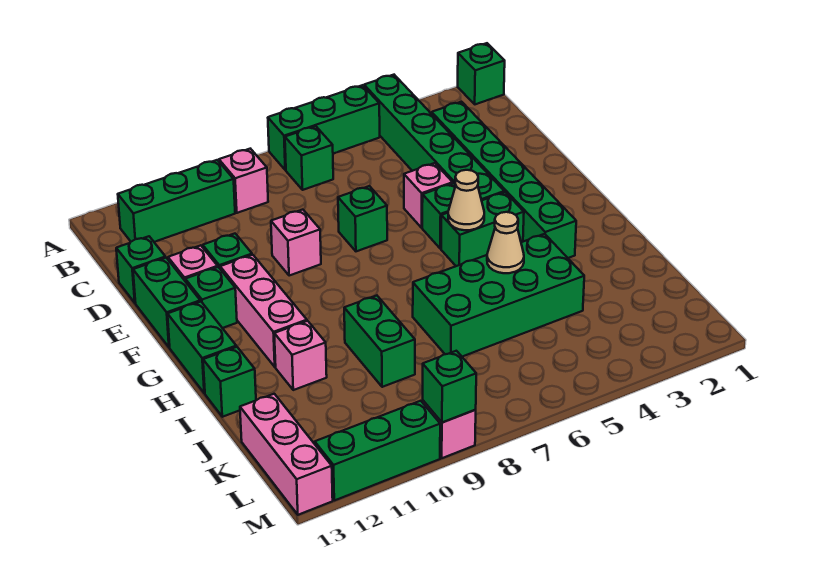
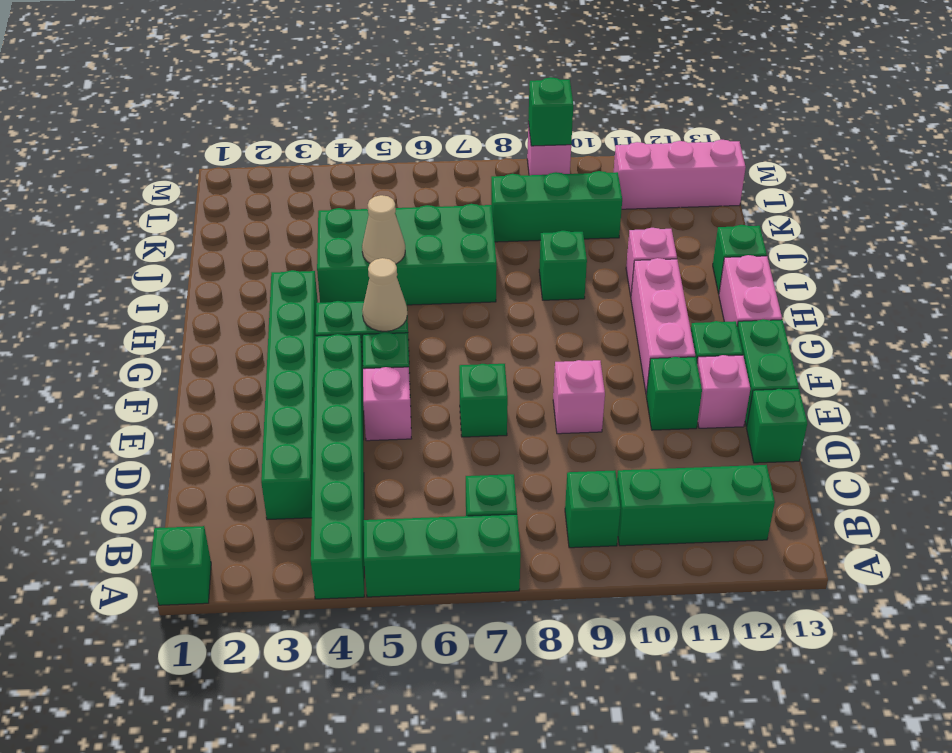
pink 1x1 brick [219,149,268,213] -> green 1x1 brick [565,470,621,548]
green 1x2 brick [168,302,236,393] -> pink 1x2 brick [719,255,782,326]
green 1x2 brick [344,296,415,387] -> green 1x1 brick [539,231,587,300]
pink 1x3 brick [240,394,333,515] -> pink 1x3 brick turned to [614,140,746,209]
green 1x3 brick [315,401,440,500] -> green 1x3 brick moved to [491,171,622,242]

